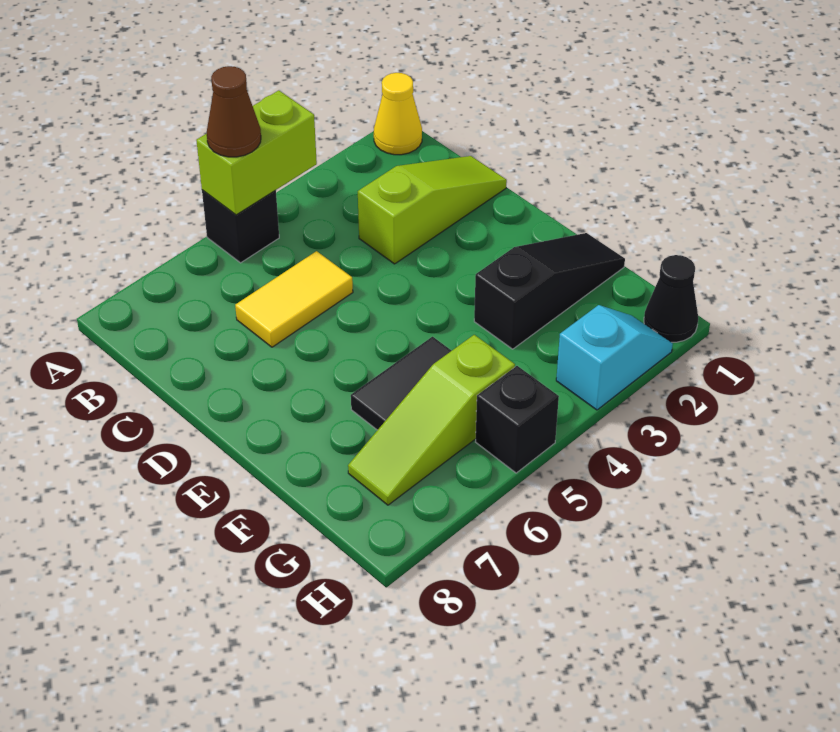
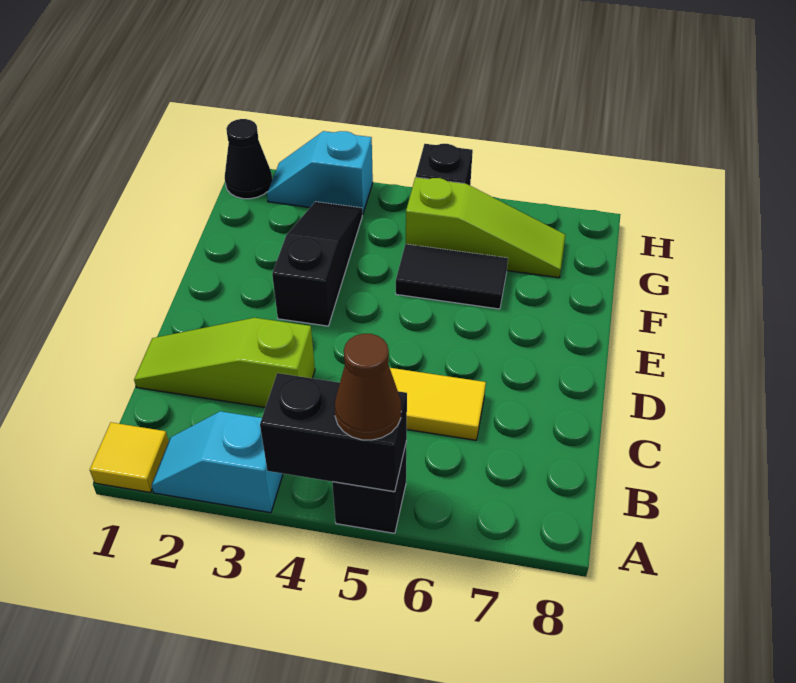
yellow 1x1 cone [374,73,422,155] -> yellow 1x1 tile [90,422,169,493]
none -> cyan 1x2 slope [151,411,283,513]
lime 1x2 brick [196,90,317,215] -> black 1x2 brick [260,373,407,492]
black 1x3 slope [474,233,625,349] -> black 1x3 slope turned to [272,202,362,326]

